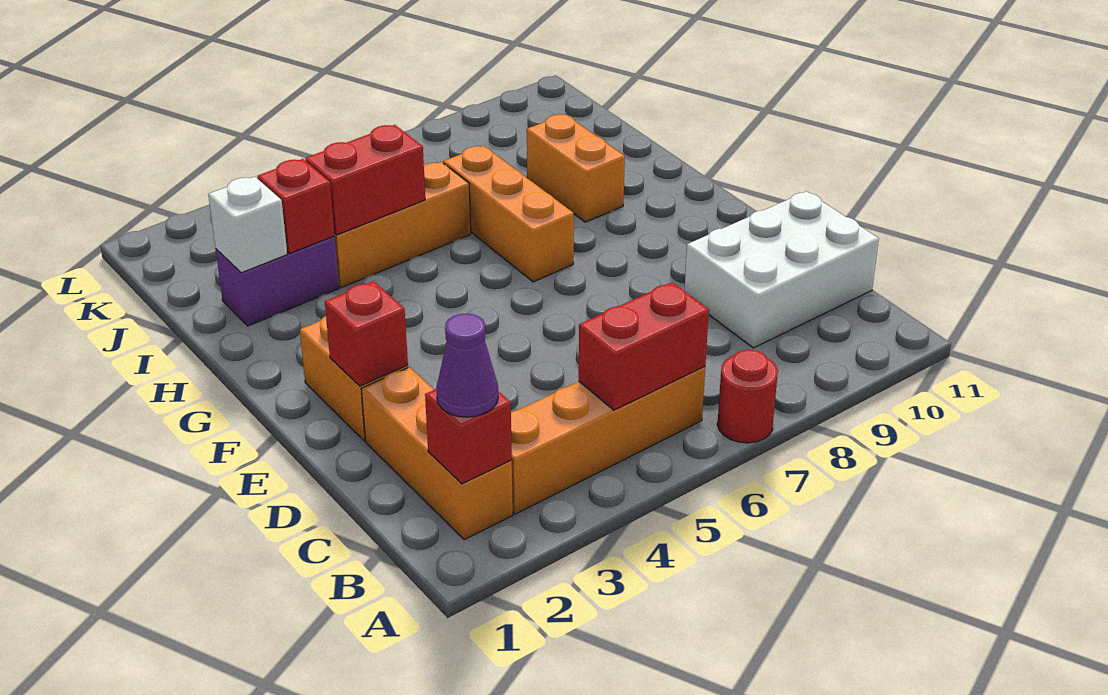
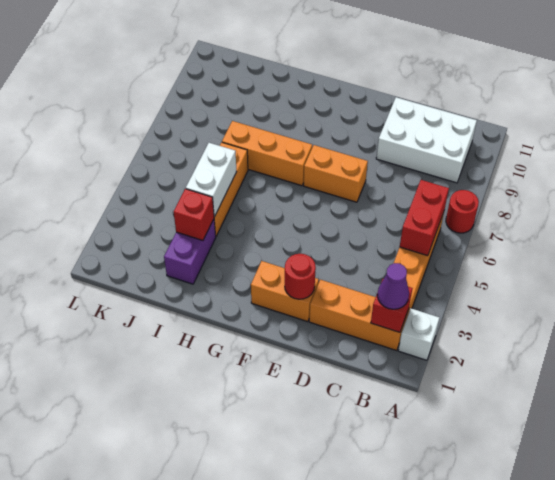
white 2x3 brick [685,191,879,348] -> white 2x3 brick turned to [376,97,477,183]
red 1x1 brick [325,281,408,386] -> red 1x1 round brick [285,254,316,299]
orange 1x2 brick [527,114,625,222] -> orange 1x2 brick moved to [304,145,368,202]
white 1x1 brick [208,177,287,273] -> white 1x1 brick moved to [398,308,439,360]
red 1x2 brick [305,125,425,235] -> white 1x2 brick [186,143,237,217]

